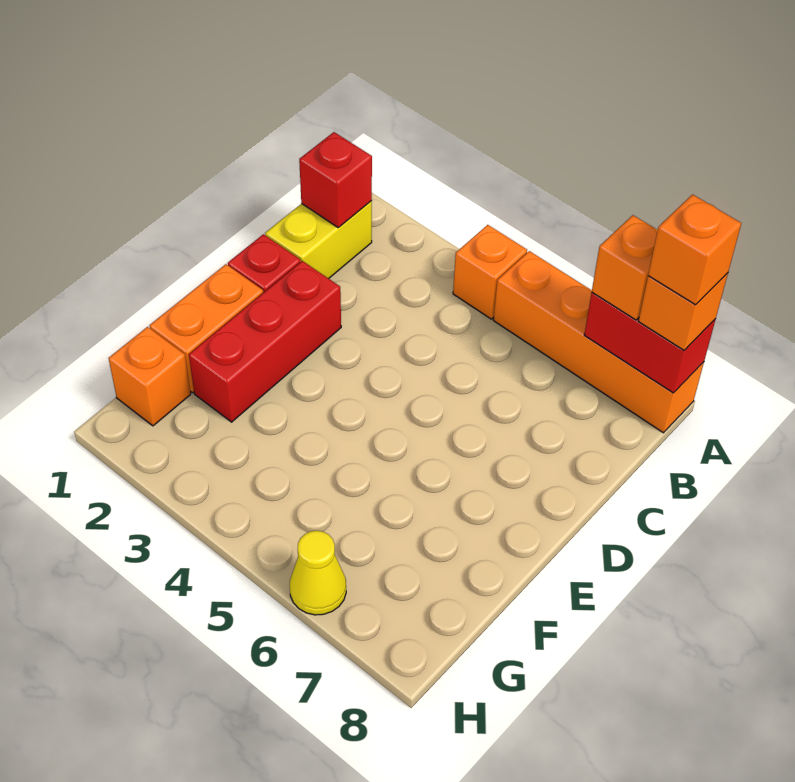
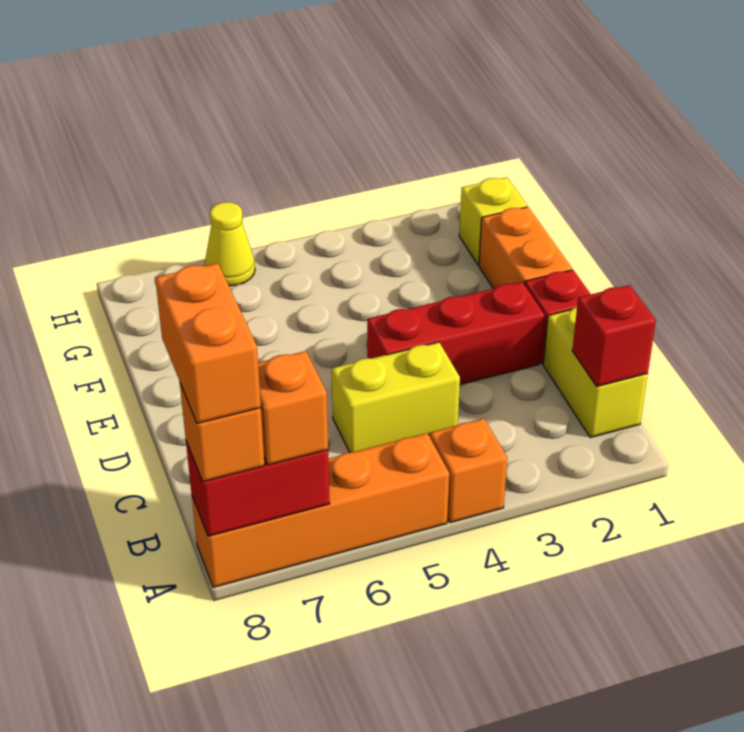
orange 1x1 brick [648,195,741,305] -> orange 1x2 brick [155,263,261,423]
none -> yellow 1x2 brick [332,342,460,453]
red 1x3 brick [189,261,341,422] -> red 1x3 brick turned to [367,282,544,384]
orange 1x1 brick [109,327,191,426] -> yellow 1x1 brick [459,177,527,265]

